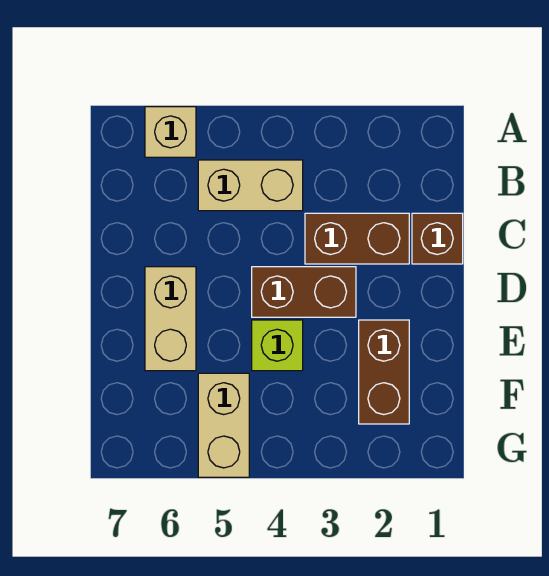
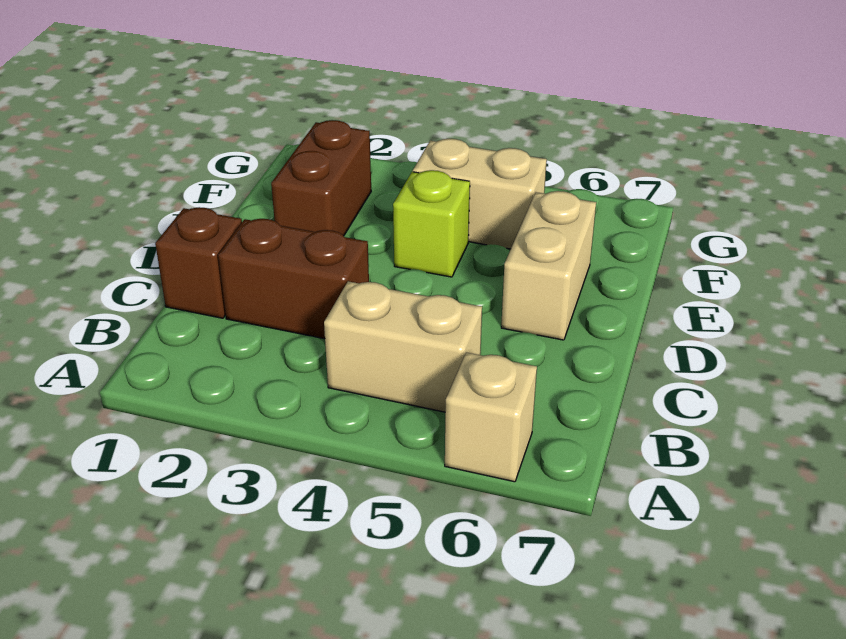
brown 1x2 brick [252,267,356,317] -> none
tan 1x2 brick [198,373,249,477] -> tan 1x2 brick turned to [413,139,547,249]

